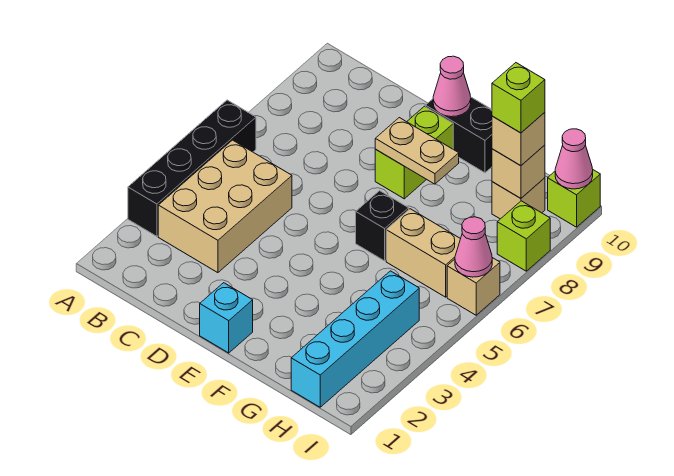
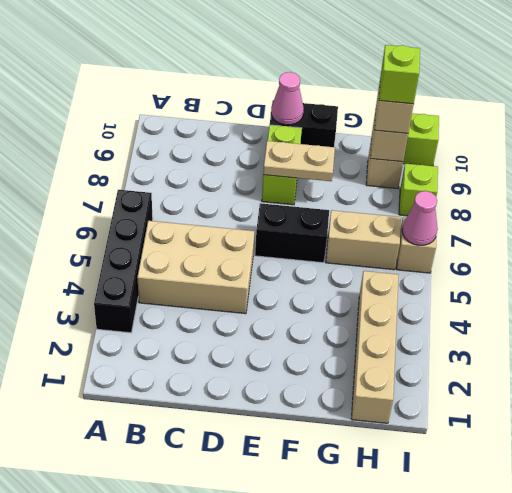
tan 2x3 brick [158,140,292,273] -> tan 2x3 brick turned to [137,221,255,314]
cyan 1x1 brick [200,283,253,353] -> none
black 1x1 brick [356,191,409,261] -> black 1x2 brick [255,203,329,263]
cyan 1x4 brick [291,271,419,407] -> tan 1x4 brick [351,271,398,423]
pink 1x1 cone [555,129,593,189] -> none

